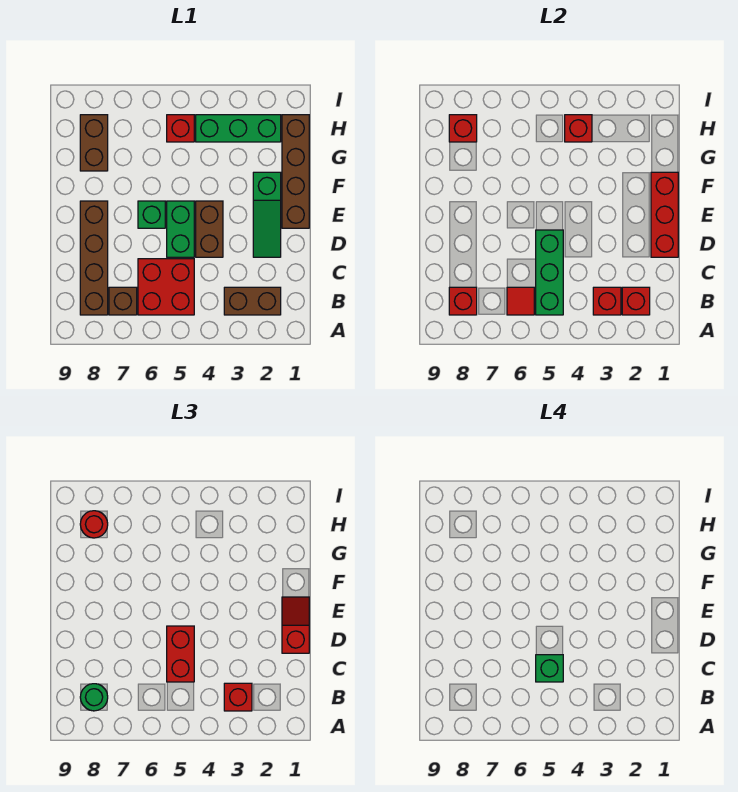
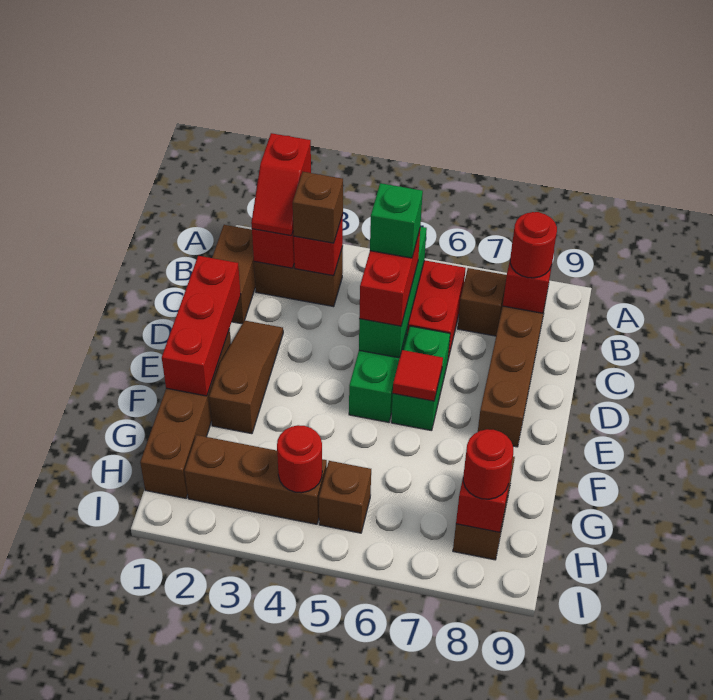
red 1x1 brick [224,683,252,711] -> brown 1x1 brick [293,172,343,243]
red 1x1 tile [507,287,534,315] -> red 1x1 tile moved to [393,350,443,401]
green 1x1 round brick [80,684,108,711] -> red 1x1 round brick [510,212,557,278]
red 1x2 slope [282,597,309,653] -> red 1x2 slope moved to [251,133,311,236]
green 1x3 slope [253,172,281,257] -> brown 1x3 slope [209,320,283,434]
brown 1x2 brick [196,201,223,257] -> brown 1x2 brick moved to [212,225,255,324]
green 1x1 brick [138,201,165,228] -> green 1x2 brick [391,326,450,431]
green 1x3 brick [196,115,281,142] -> brown 1x3 brick [185,435,327,524]
red 1x1 brick [565,115,592,142] -> red 1x1 round brick [277,425,322,493]
red 1x1 brick [167,115,194,142] -> brown 1x1 brick [319,461,371,533]

